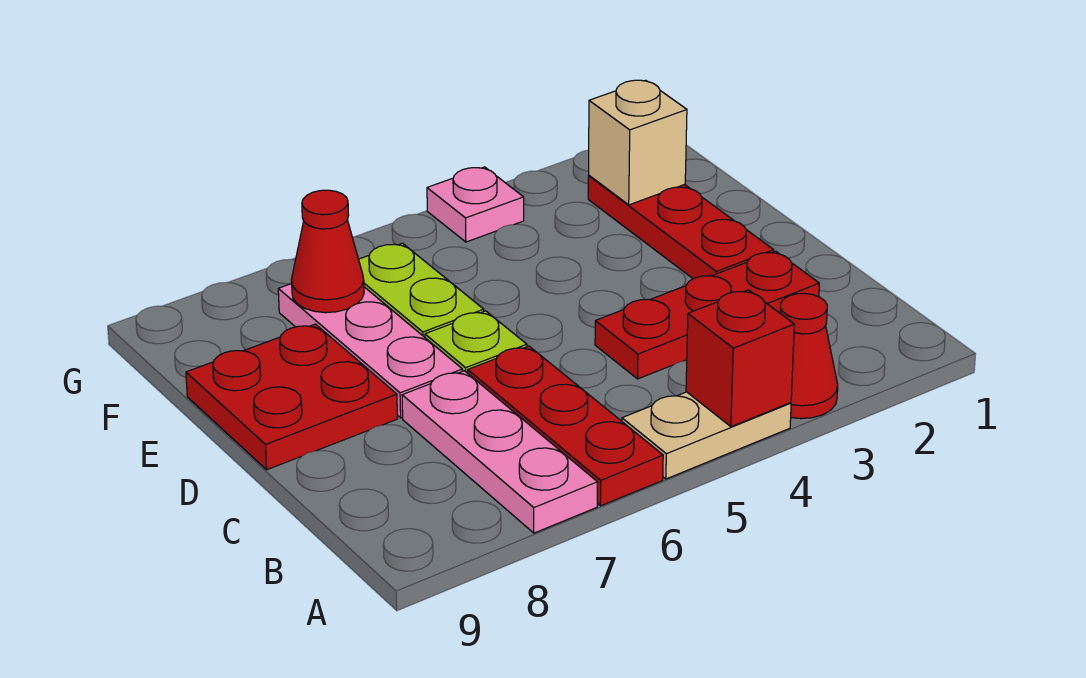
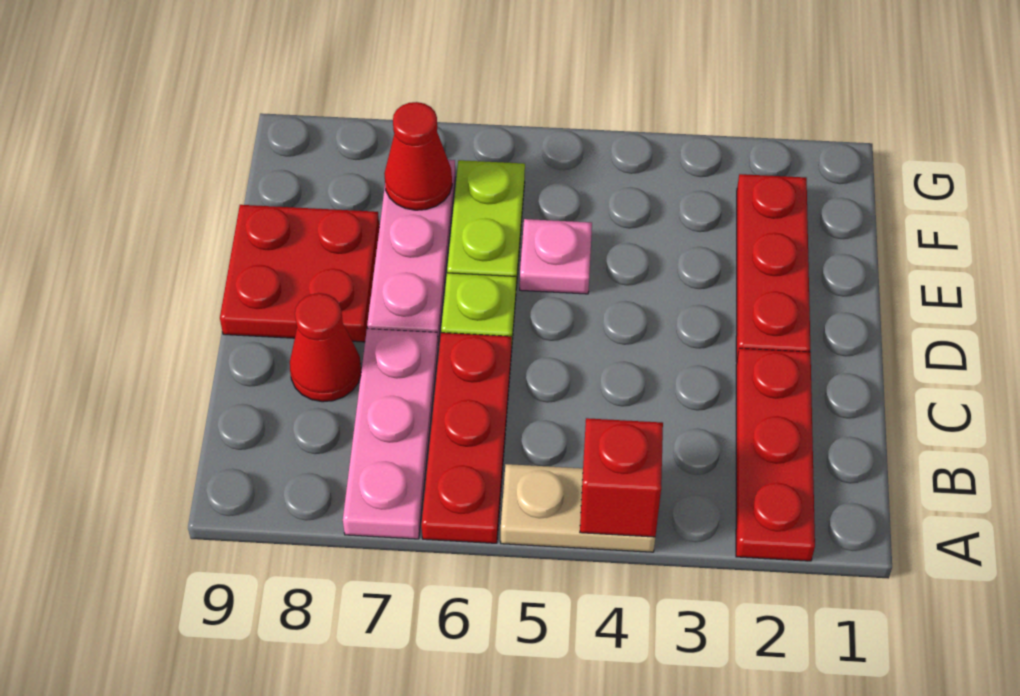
red 1x1 cone [780,293,838,419] -> red 1x1 cone moved to [290,293,361,402]
red 1x3 plate [595,251,819,379] -> red 1x3 plate turned to [736,348,815,561]
tan 1x1 brick [589,80,687,205] -> none
pink 1x1 plate [427,167,524,242] -> pink 1x1 plate moved to [520,219,592,294]

